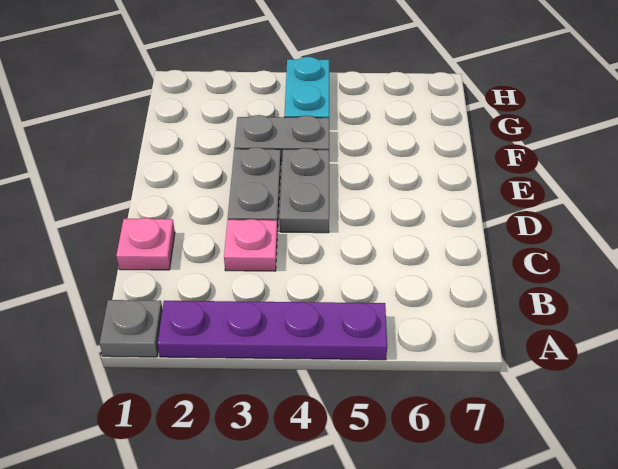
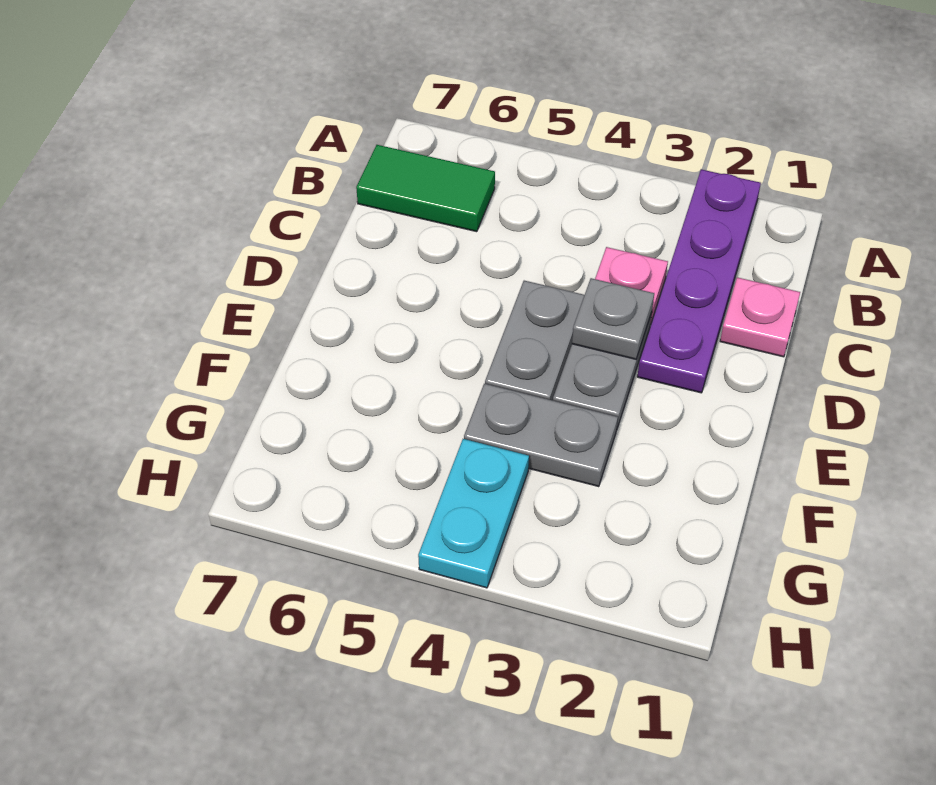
grey 1x1 plate [100,300,162,357] -> grey 1x1 plate moved to [572,278,654,359]
purple 1x4 plate [158,301,387,360] -> purple 1x4 plate turned to [637,169,761,393]
none -> green 1x2 tile [356,145,495,232]

